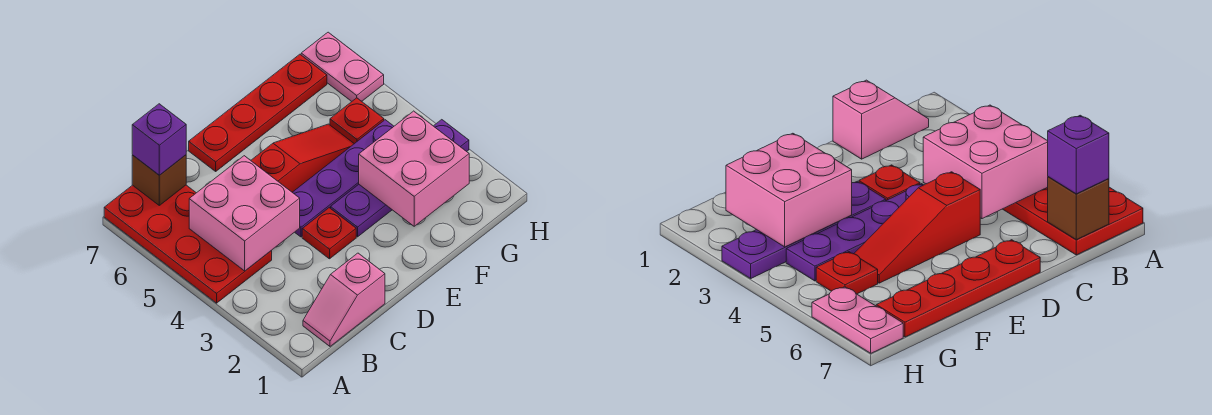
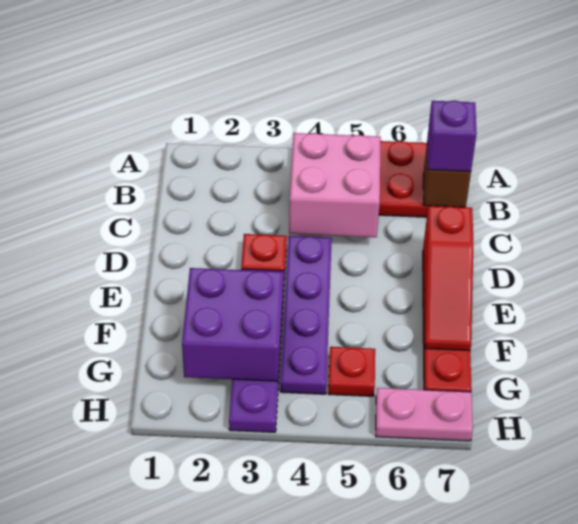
pink 1x2 slope [303,253,385,346] -> none
red 1x3 slope [251,124,354,192] -> red 1x3 slope moved to [424,206,473,351]
pink 2x2 brick [359,111,469,226] -> purple 2x2 brick [182,268,283,381]

